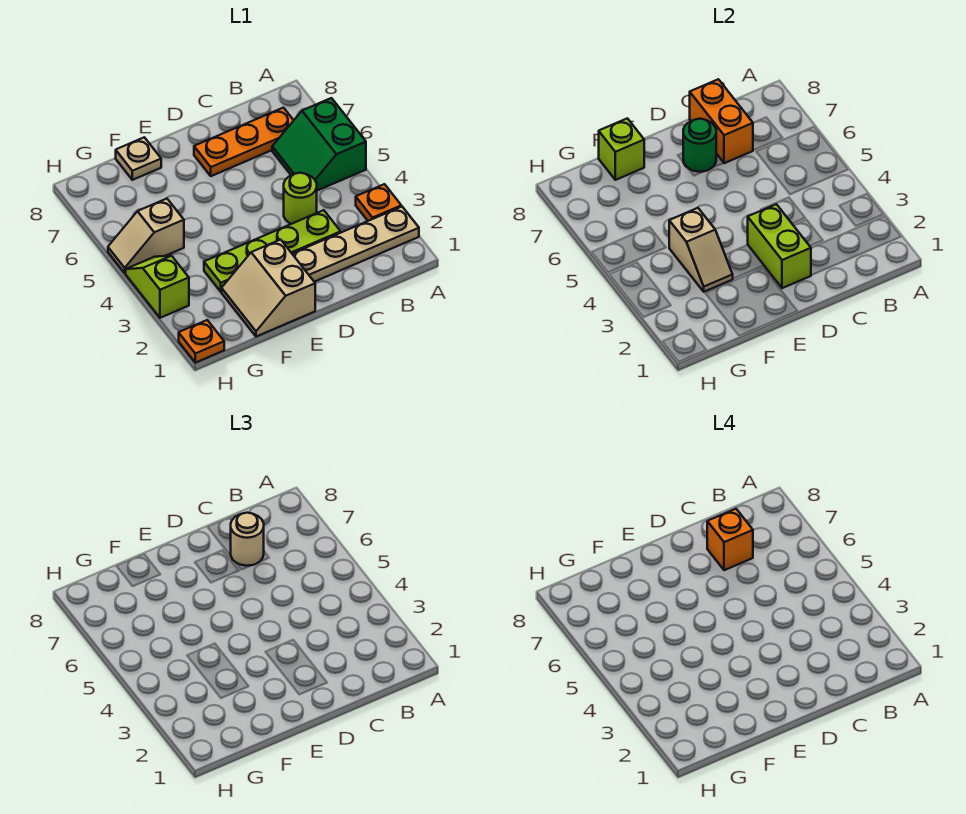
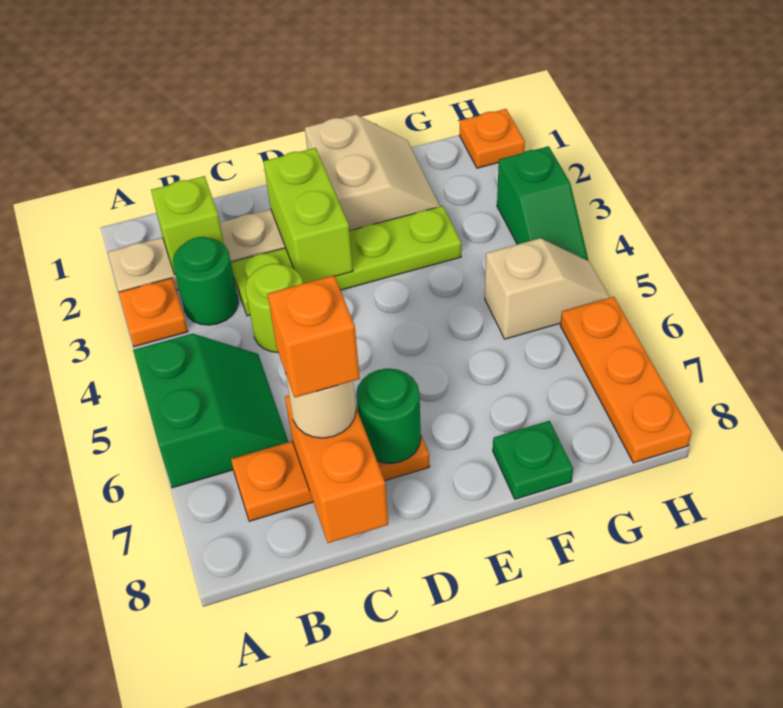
none -> green 1x1 round brick [173,237,238,325]
tan 1x2 slope [669,208,733,292] -> none
tan 1x1 plate [116,137,161,180] -> green 1x1 plate [493,421,573,499]
lime 1x1 brick [599,118,644,180] -> lime 1x1 brick moved to [151,176,224,275]
lime 1x2 slope [126,256,189,318] -> green 1x2 slope [497,146,588,261]
none -> orange 1x3 plate [560,297,692,463]

